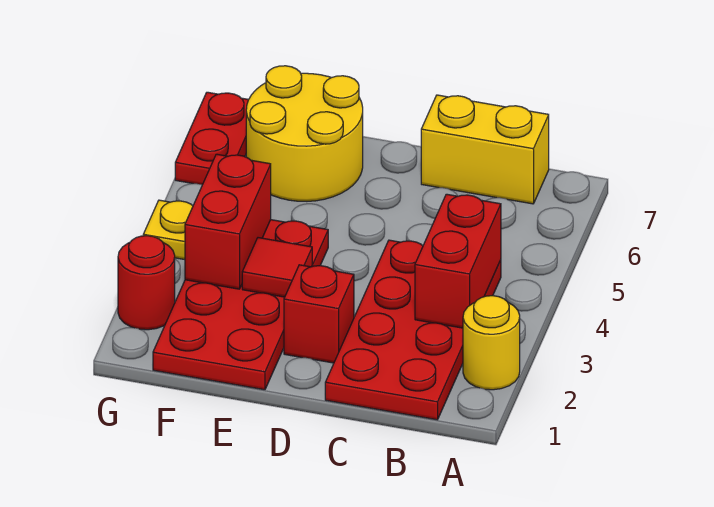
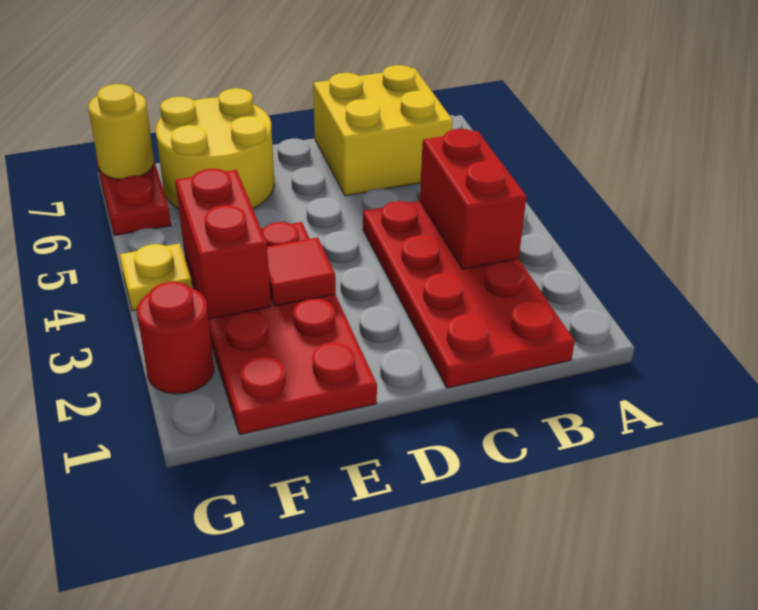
yellow 1x1 round brick [463,296,520,390] -> yellow 1x1 round brick moved to [88,84,154,179]
yellow 1x2 brick [421,95,549,204] -> yellow 2x2 brick [313,65,453,196]
red 1x1 brick [284,265,354,363] -> none

